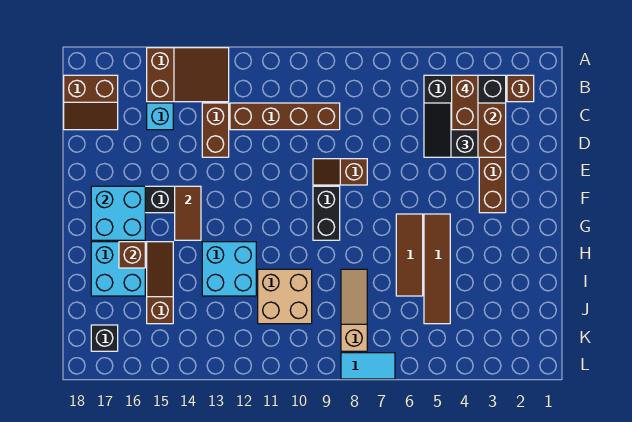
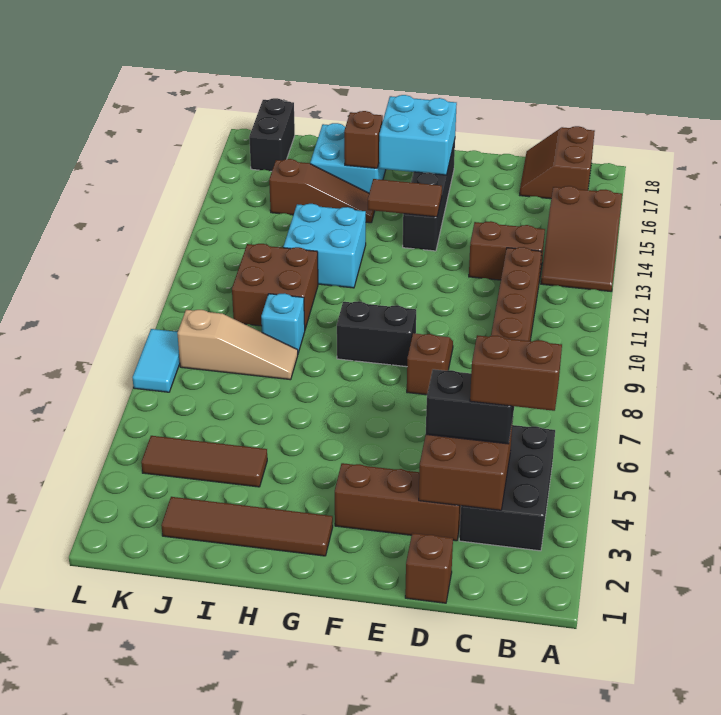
brown 1x1 brick [507,75,534,102] -> brown 1x1 brick moved to [405,533,453,603]
cyan 1x1 brick [147,103,173,130] -> cyan 1x1 brick moved to [261,293,305,353]
brown 1x4 tile [424,214,450,324] -> brown 1x4 tile moved to [161,497,333,556]
brown 1x3 tile [396,214,423,296] -> brown 1x3 tile moved to [141,436,267,487]
tan 2x2 brick [258,269,312,324] -> brown 2x2 brick [232,244,318,329]
black 1x1 brick [91,325,118,351] -> black 1x2 brick [249,98,295,171]

